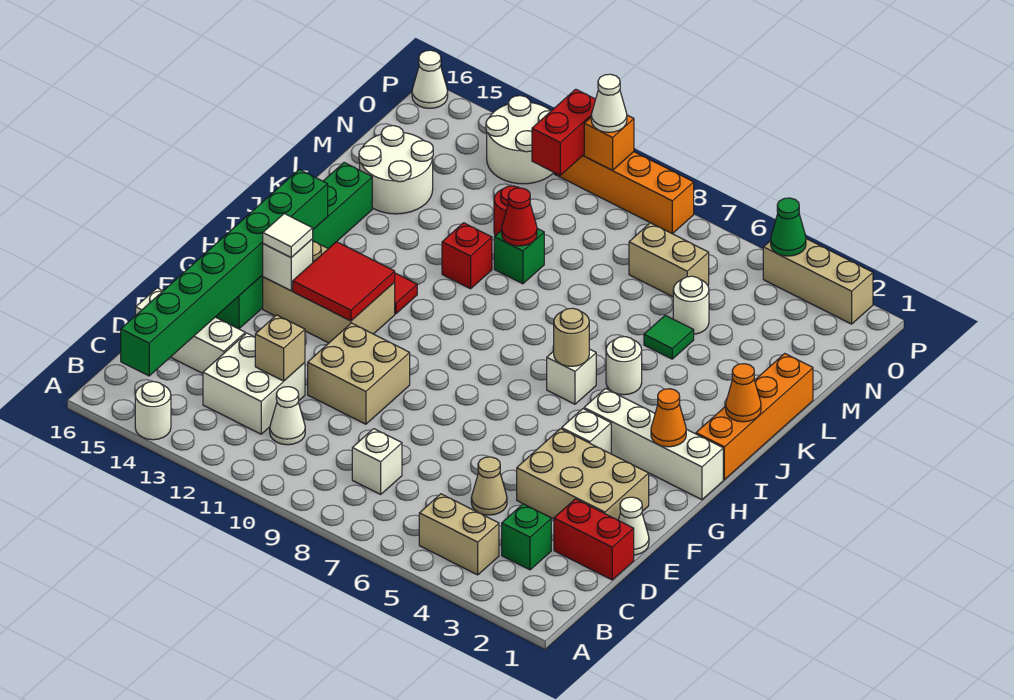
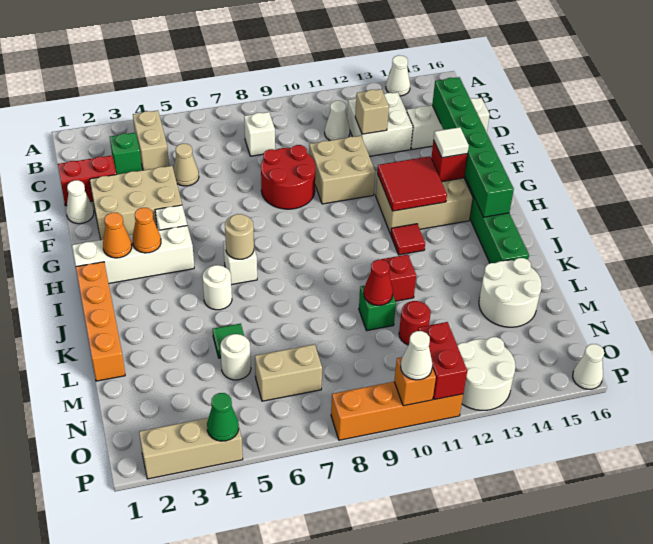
white 1x1 round brick [135,382,171,440] -> white 1x1 cone [386,55,410,96]
tan 1x2 brick [419,494,499,575] -> tan 1x2 brick turned to [133,111,169,170]
green 1x8 brick [121,169,328,376] -> green 1x6 brick [432,77,514,217]
none -> red 2x2 round brick [261,145,315,209]
white 1x1 brick [263,239,313,291] -> red 1x1 brick [431,140,468,182]
orange 1x1 cone [726,364,761,422] -> orange 1x1 cone moved to [133,208,161,253]

